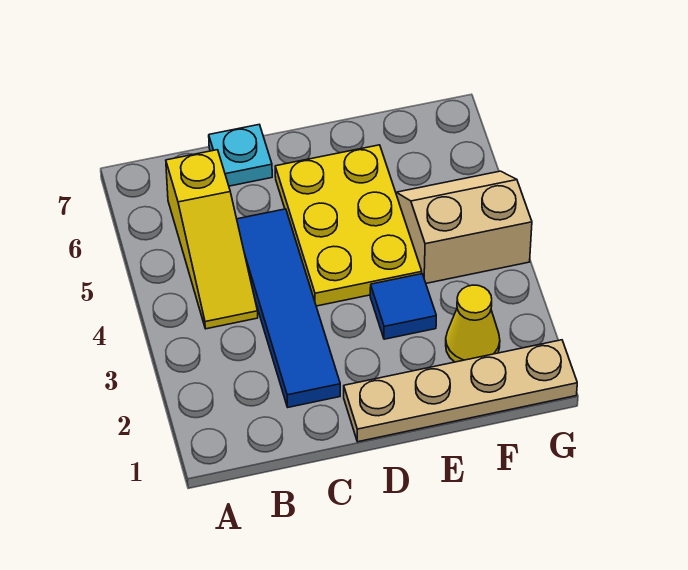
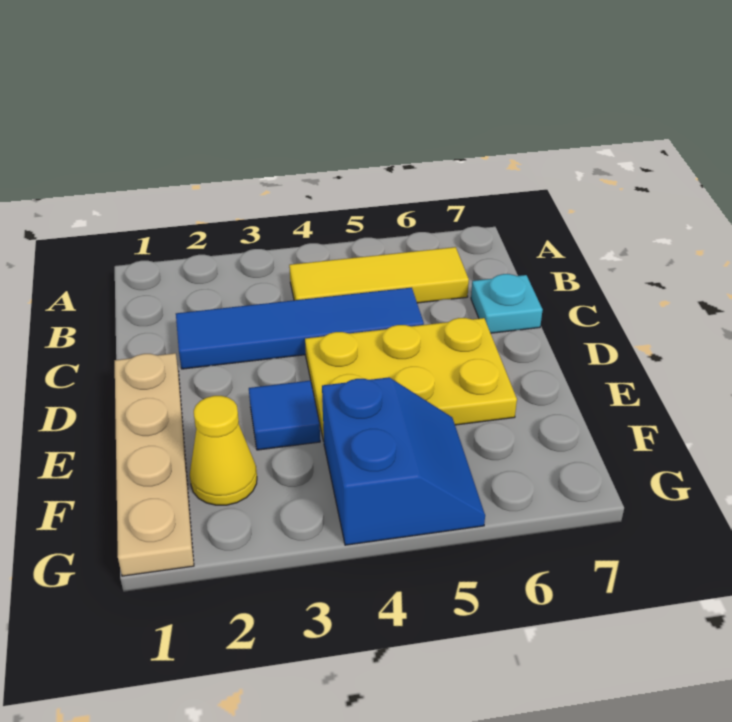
yellow 1x3 slope [166,150,258,329] -> yellow 1x3 tile [289,247,469,303]
tan 2x2 slope [396,171,532,283] -> blue 2x2 slope [322,377,485,545]

